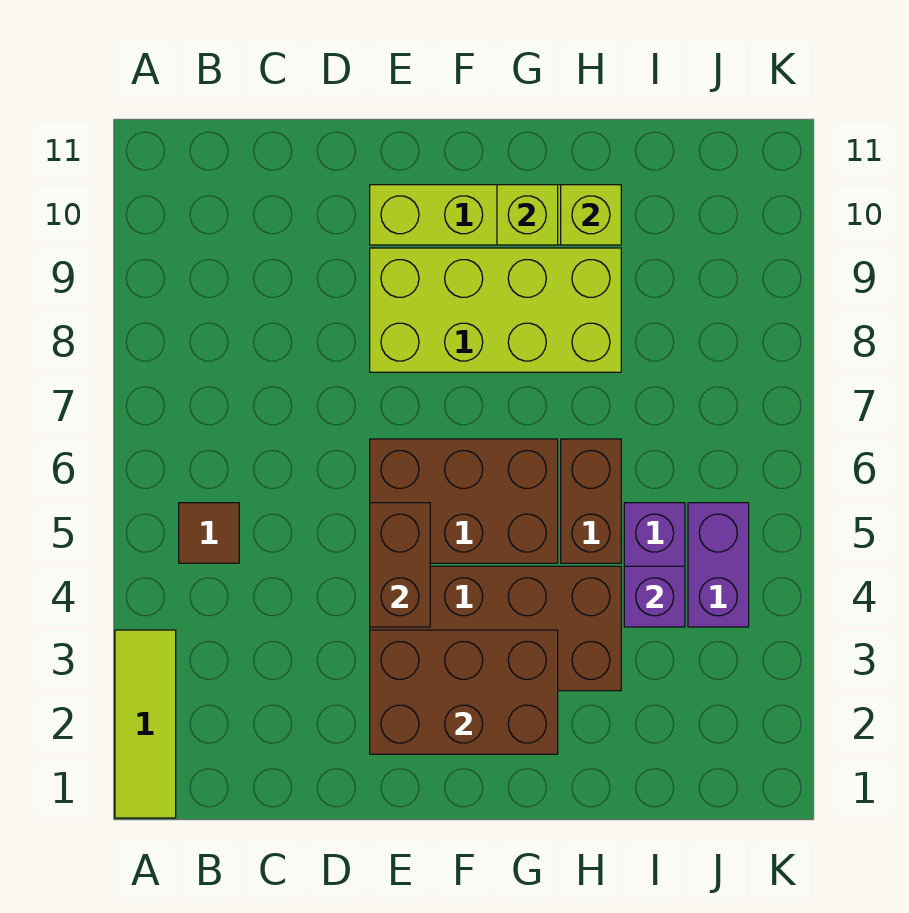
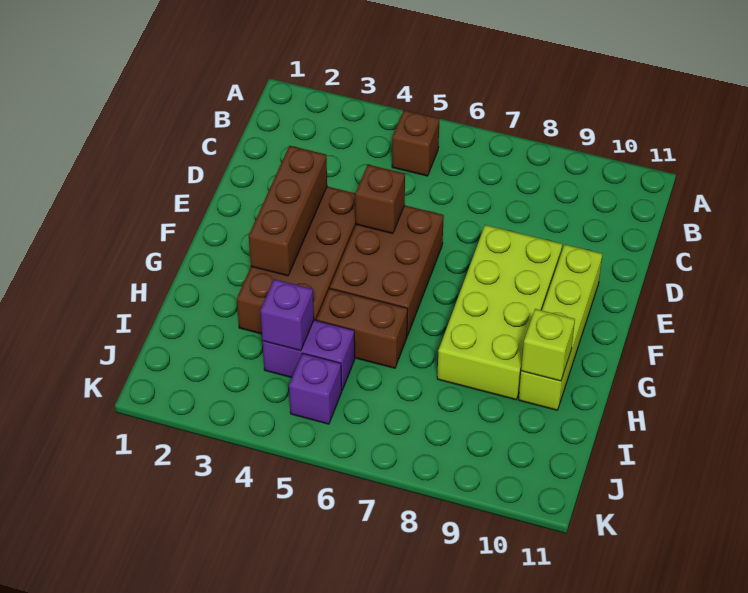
lime 1x3 tile [115,630,176,818] -> none
brown 1x1 tile [179,503,239,563] -> brown 1x1 brick [392,110,439,176]
brown 2x3 brick [370,630,558,754] -> brown 1x3 brick [249,146,327,276]
brown 1x2 brick [370,503,430,627] -> brown 1x1 brick [355,165,405,234]
lime 1x1 brick [497,185,558,245] -> none
purple 1x2 brick [688,503,749,627] -> purple 1x1 brick [289,353,342,424]

